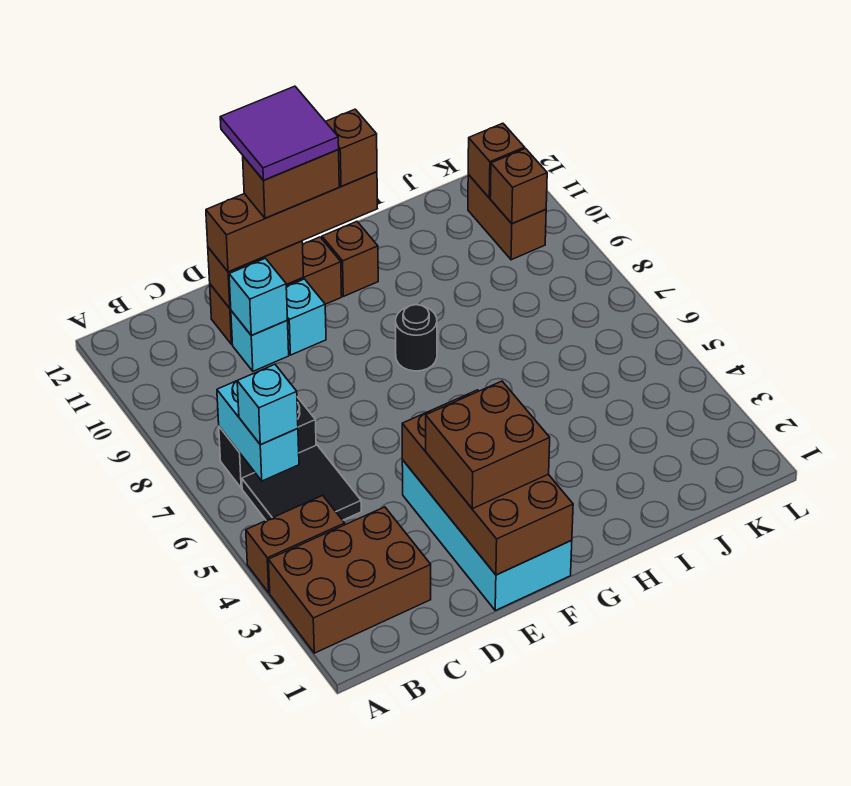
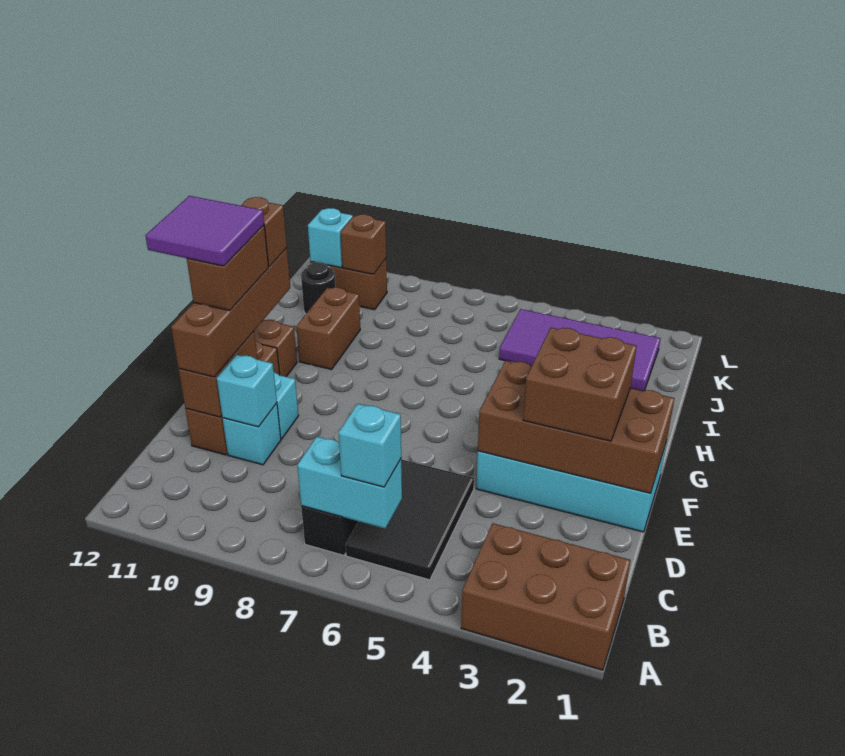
brown 2x3 brick [268,507,431,653] -> brown 2x3 brick turned to [461,523,630,670]
brown 1x2 brick [246,495,345,593] -> brown 1x2 brick moved to [296,287,360,369]
black 2x2 tile [242,445,361,520] -> black 2x3 tile [346,459,474,580]
black 1x1 round brick [396,305,437,371] -> black 1x1 round brick moved to [301,262,336,314]
none -> purple 2x4 tile [499,309,660,391]
brown 1x1 brick [468,123,525,198] -> cyan 1x1 brick [308,208,353,268]

